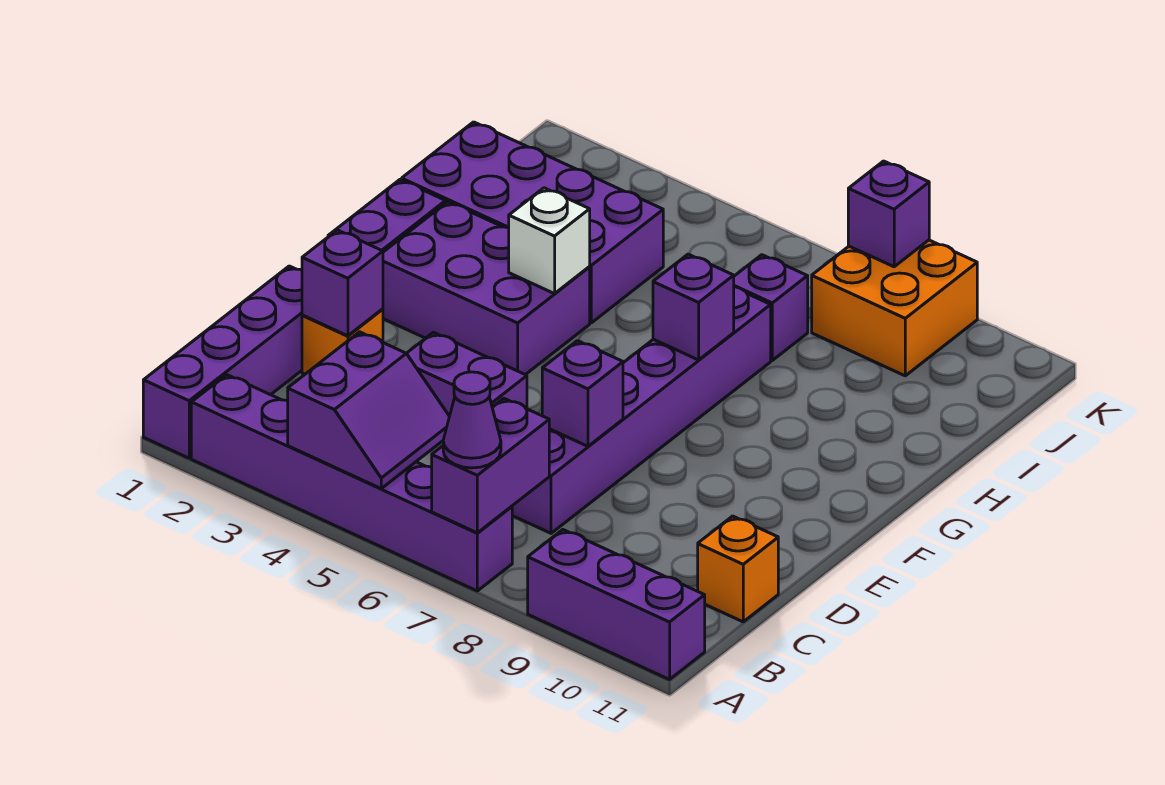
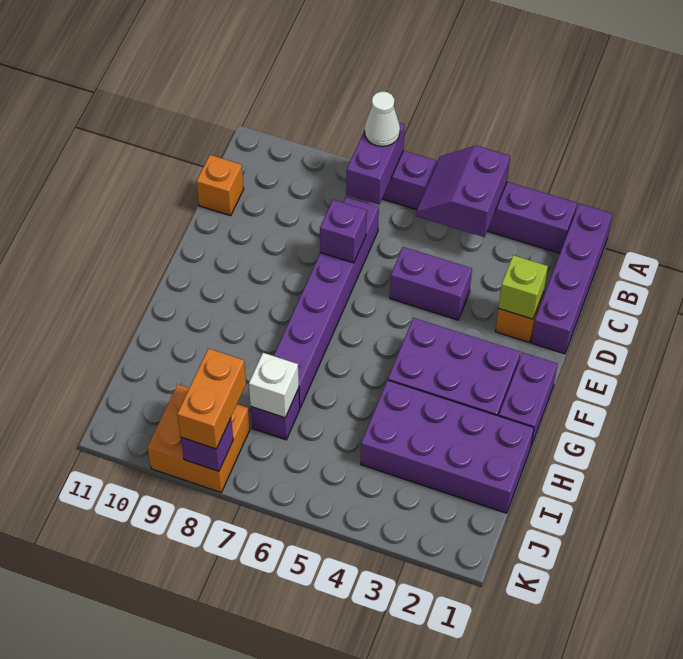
purple 1x1 cone [443,372,501,468] -> white 1x1 cone [365,92,400,147]
purple 1x3 brick [528,530,705,680] -> none
purple 1x1 brick [302,230,383,336] -> lime 1x1 brick [498,255,548,319]
white 1x1 brick [509,188,590,294] -> white 1x1 brick moved to [249,353,299,418]
purple 1x1 brick [653,254,734,360] -> none
none -> orange 1x2 brick [177,348,246,449]

